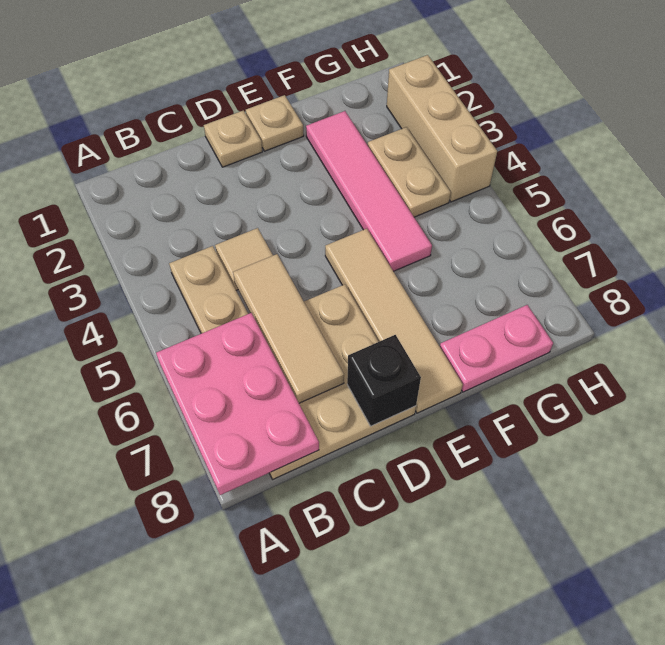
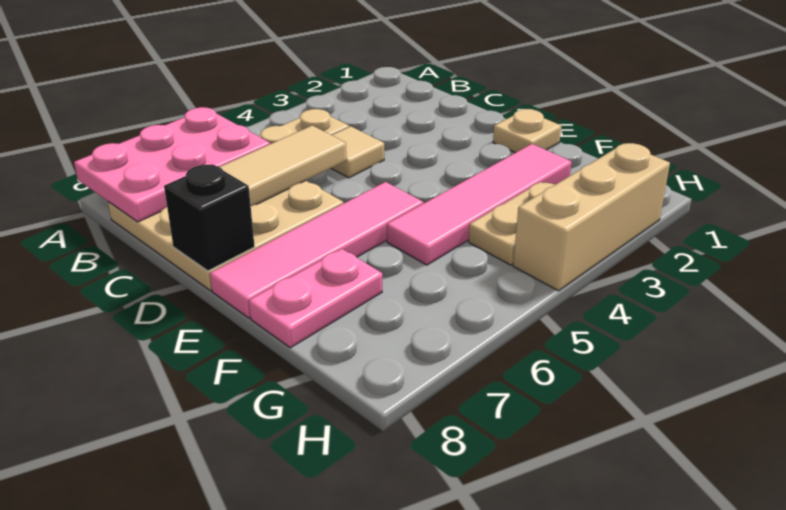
tan 1x1 plate [204,110,262,167] -> none
tan 1x4 tile [325,229,463,413] -> pink 1x4 tile [210,182,423,318]
pink 1x2 plate [440,305,553,392] -> pink 1x2 plate turned to [249,249,382,348]

